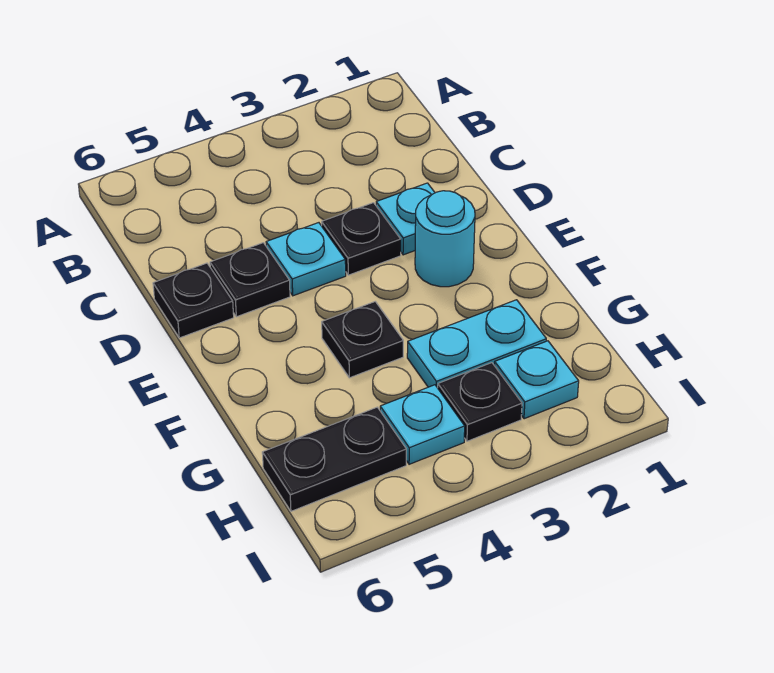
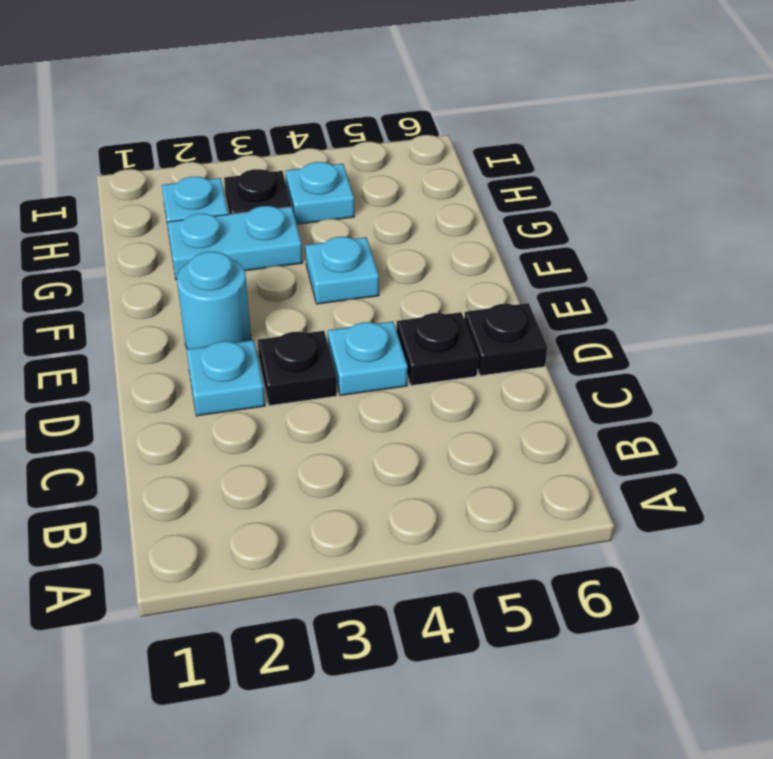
black 1x1 plate [322,302,403,378] -> cyan 1x1 plate [305,237,379,304]
black 1x2 plate [262,407,406,511] -> none

